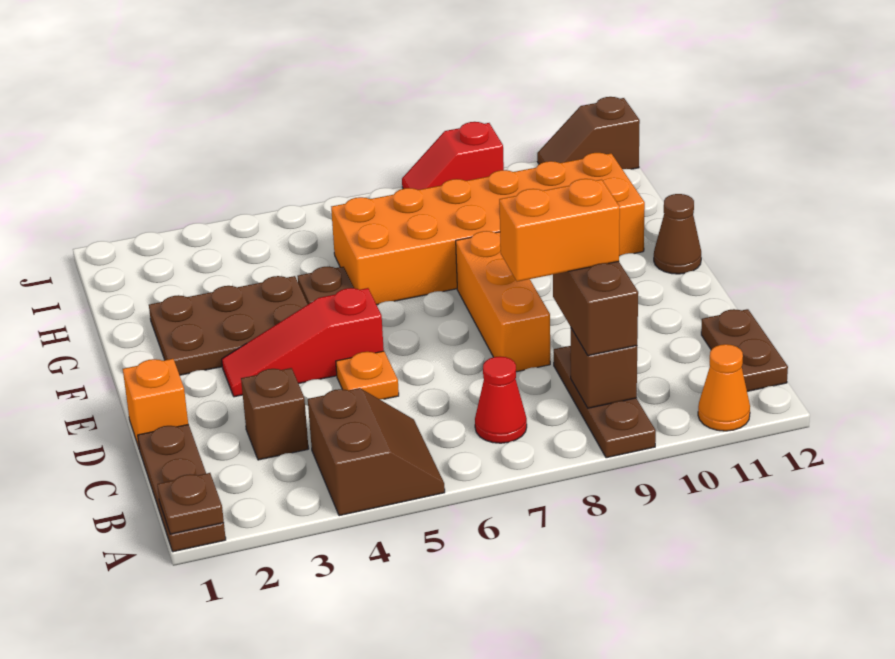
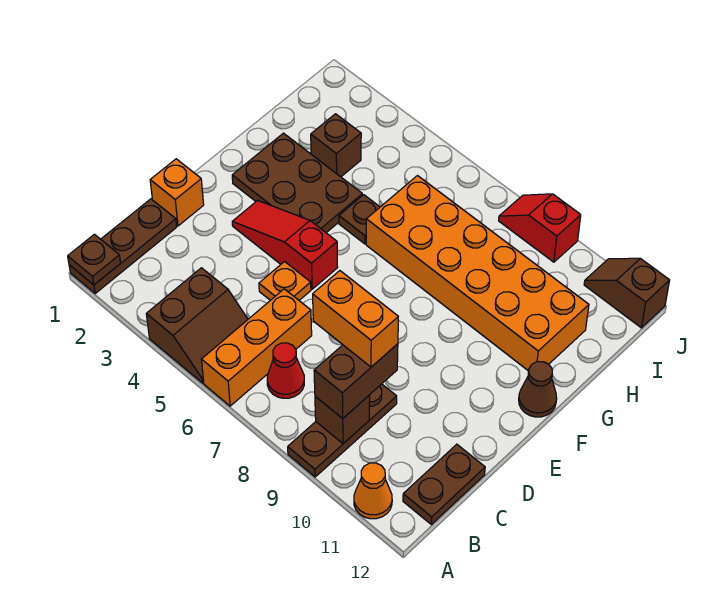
brown 1x1 brick [241,368,309,460] -> brown 1x1 brick moved to [311,114,361,177]
orange 1x3 brick [456,231,550,372] -> orange 1x3 brick moved to [201,289,312,406]

